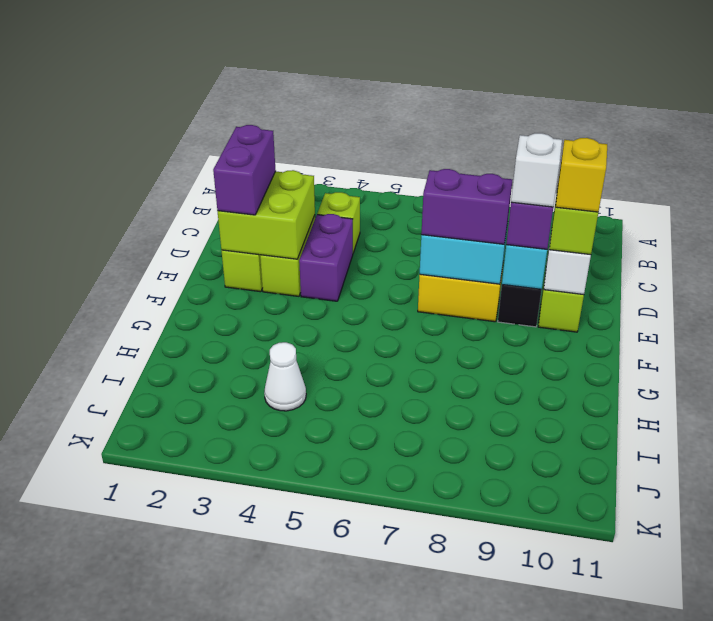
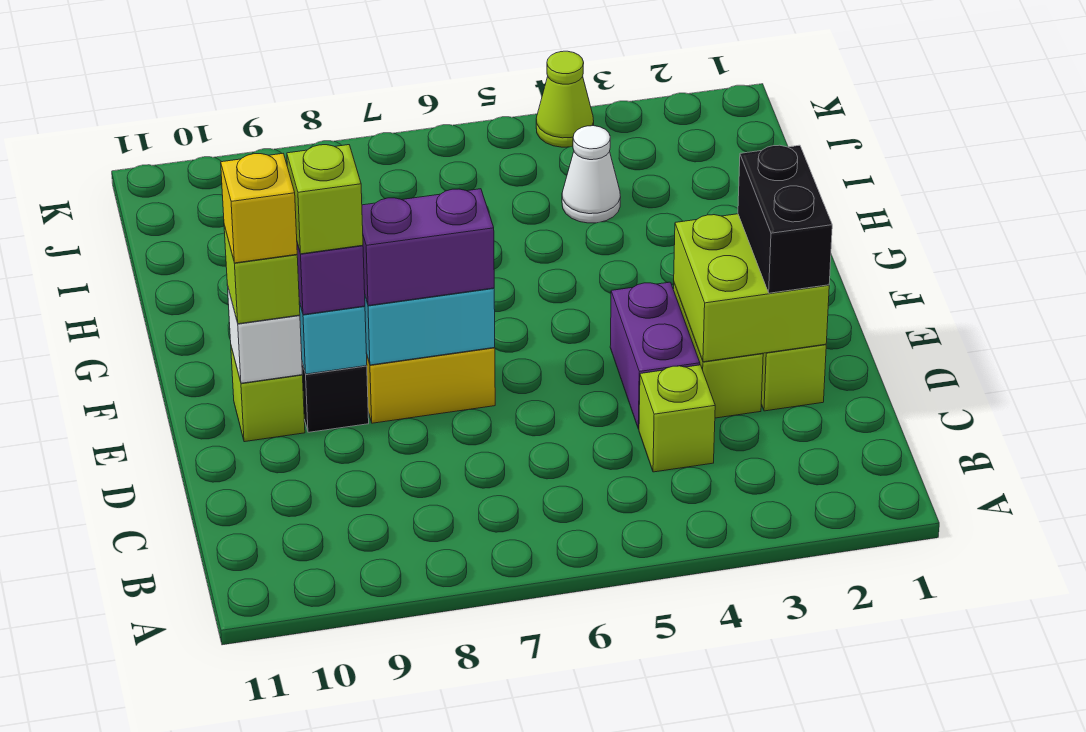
purple 1x2 brick [213,125,276,215] -> black 1x2 brick [738,145,832,293]
white 1x1 brick [511,133,562,207] -> lime 1x1 brick [287,145,363,254]
none -> lime 1x1 cone [536,51,594,147]

